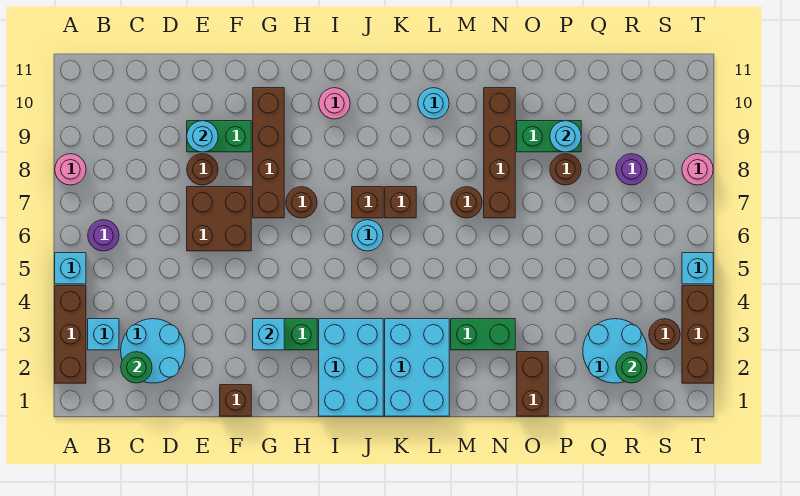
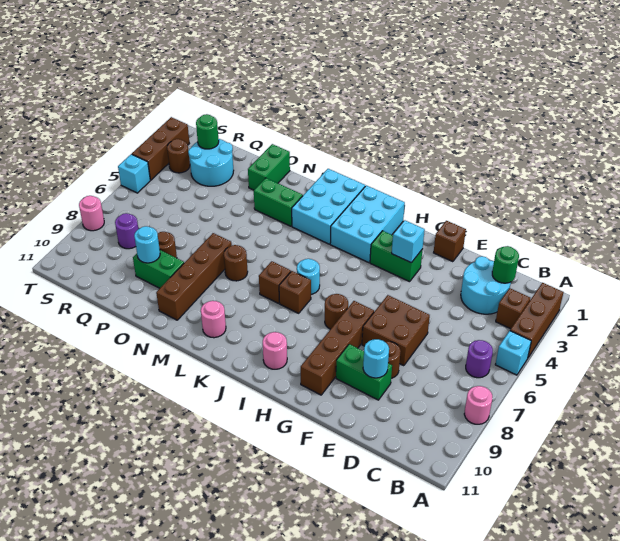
cyan 1x1 brick [88,319,119,350] -> brown 1x1 brick [496,288,530,329]
cyan 1x1 round brick [418,88,449,119] -> pink 1x1 round brick [201,301,226,338]
brown 1x2 brick [517,352,548,416] -> green 1x2 brick [248,144,290,190]

